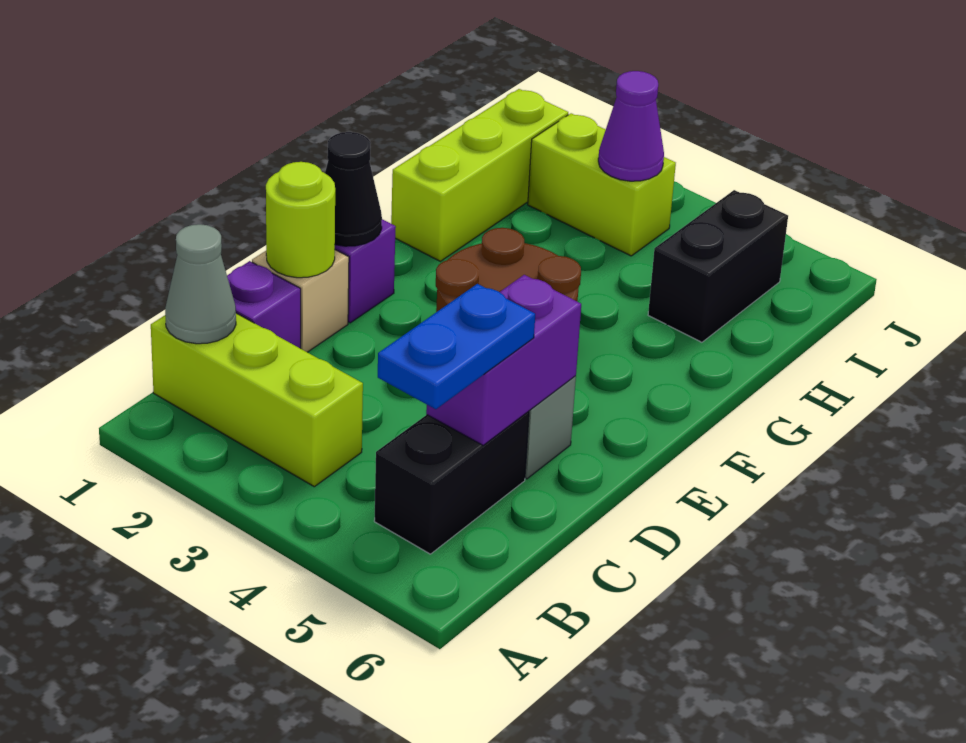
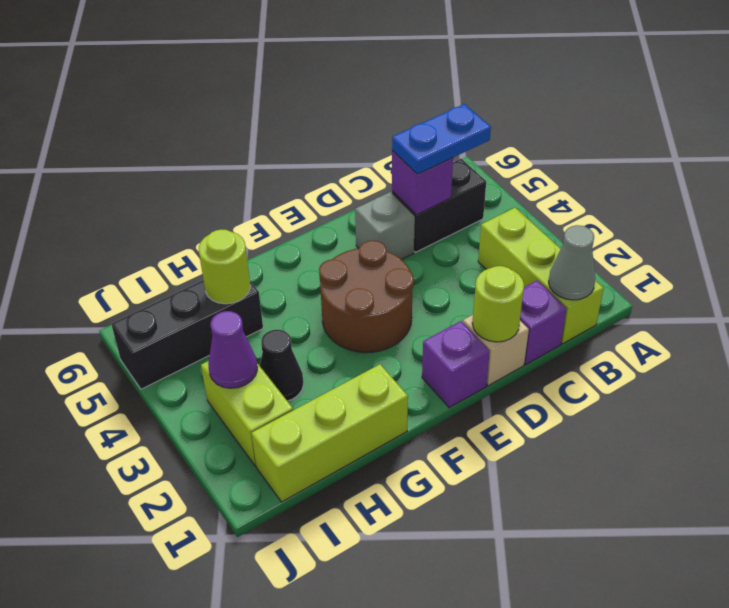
purple 1x2 brick [426,275,581,445] -> purple 1x1 brick [392,151,453,215]
black 1x1 cone [325,132,382,246] -> black 1x1 cone moved to [260,330,304,401]
black 1x2 brick [648,190,788,342] -> black 1x3 brick [111,280,263,389]
none -> lime 1x1 round brick [199,229,250,304]

